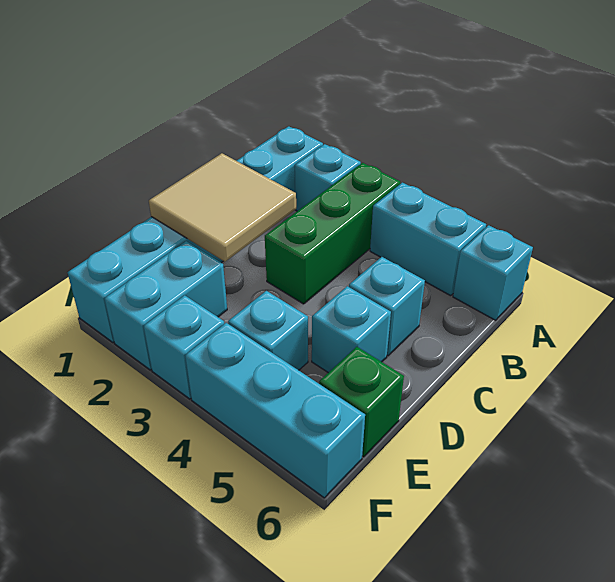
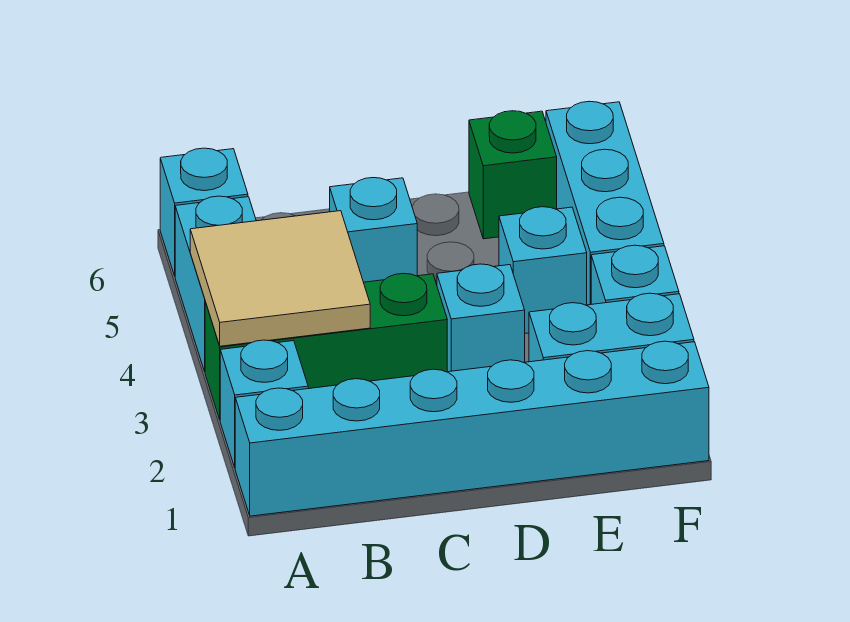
tan 2x2 tile [149,153,296,262] -> tan 2x2 tile moved to [190,211,370,346]
cyan 1x1 brick [312,286,391,373] -> cyan 1x1 brick moved to [437,264,525,372]

